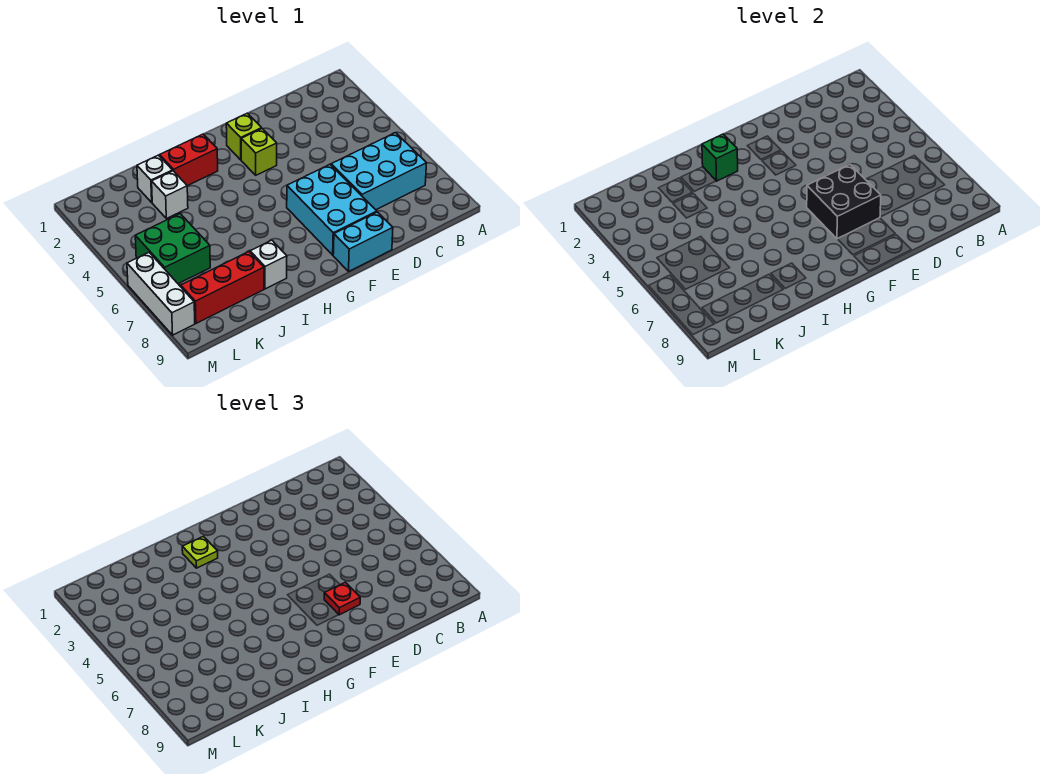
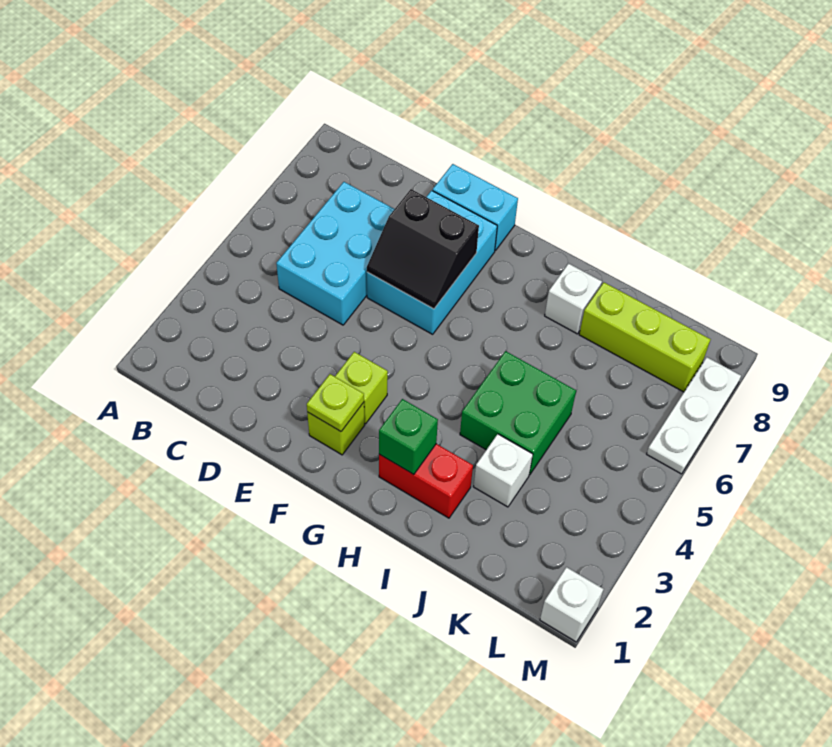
cyan 2x3 brick [331,133,427,210] -> cyan 2x3 brick turned to [276,182,394,325]
black 2x2 brick [807,164,881,239] -> black 2x2 slope [367,189,479,309]
red 1x1 plate [324,582,360,615] -> none
lime 1x1 plate [182,536,218,568] -> lime 1x1 plate moved to [307,374,364,432]
white 1x1 brick [137,155,173,202] -> white 1x1 brick moved to [540,567,603,642]
red 1x3 brick [181,252,264,323] -> lime 1x3 brick [579,283,711,392]
green 2x2 brick [135,214,210,284] -> green 2x2 brick moved to [460,351,576,475]
white 1x3 brick [127,253,195,335] -> white 1x3 plate [647,357,741,474]

